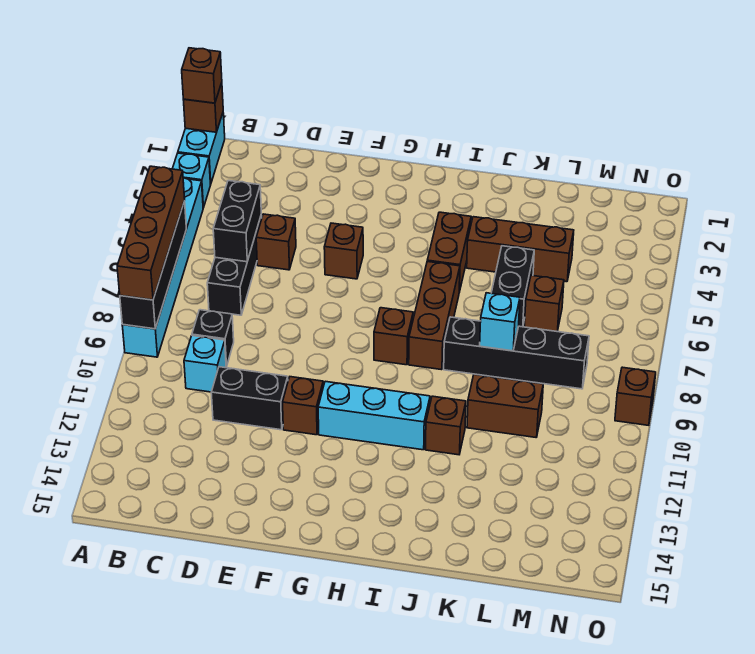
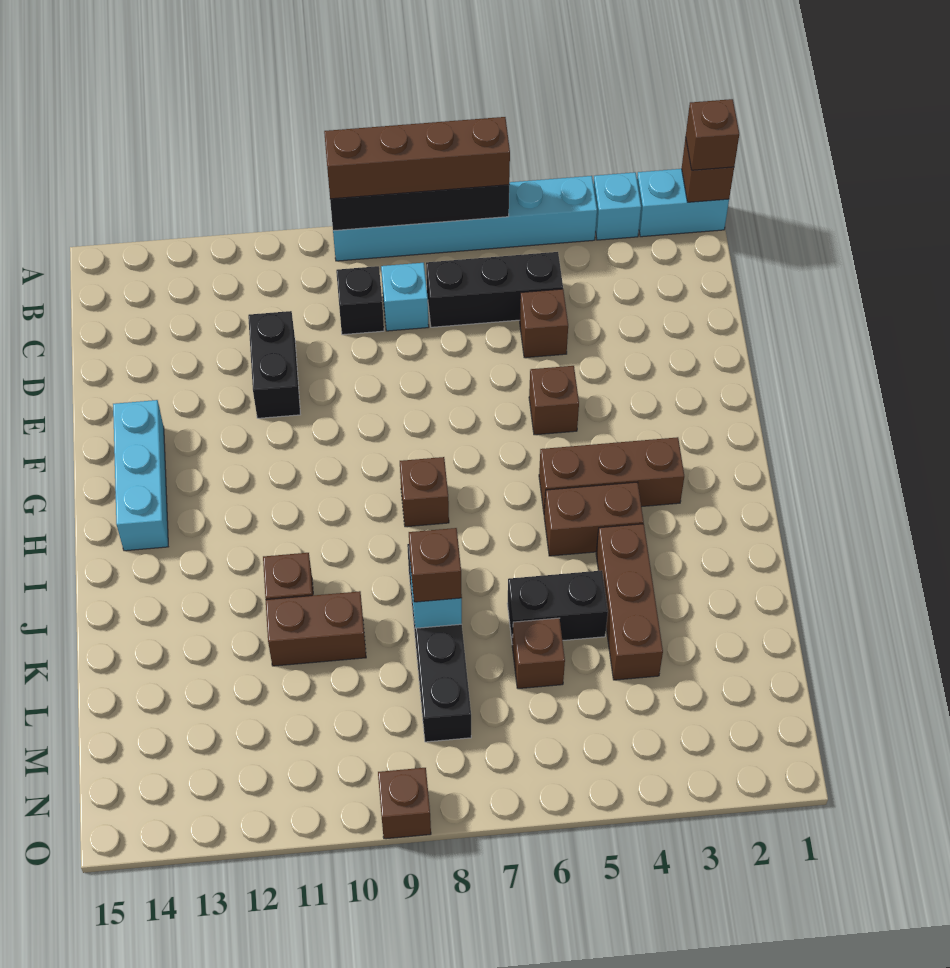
black 1x2 brick [213,181,261,262] -> none
cyan 1x1 brick [184,336,226,392] -> cyan 1x1 brick moved to [381,263,429,331]
brown 1x1 brick [283,377,323,435] -> brown 1x1 brick moved to [409,528,462,602]
cyan 1x3 brick [318,381,430,450] -> cyan 1x3 brick moved to [113,400,168,551]
brown 1x3 brick [409,262,460,370] -> brown 1x3 brick moved to [539,437,684,511]
brown 1x2 brick [467,374,543,437] -> brown 1x2 brick turned to [266,591,366,666]

